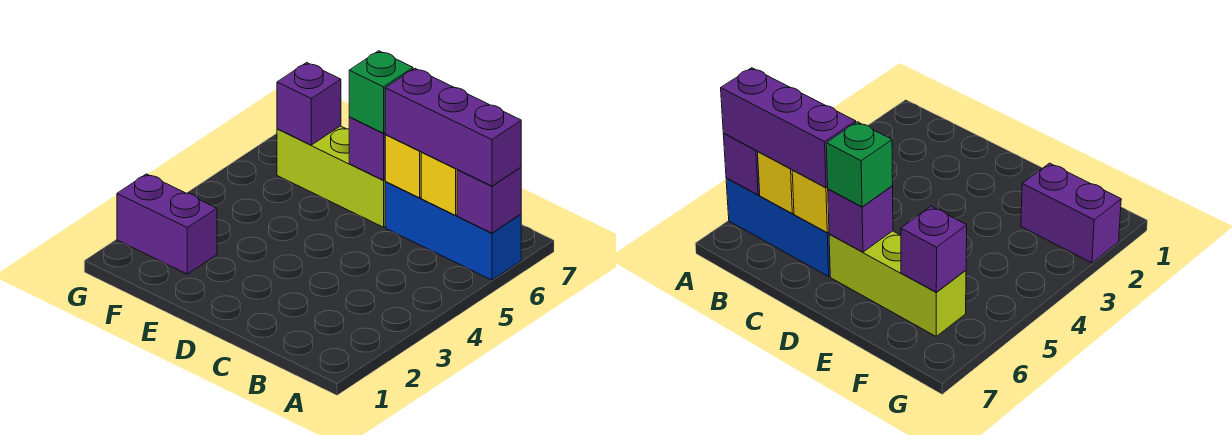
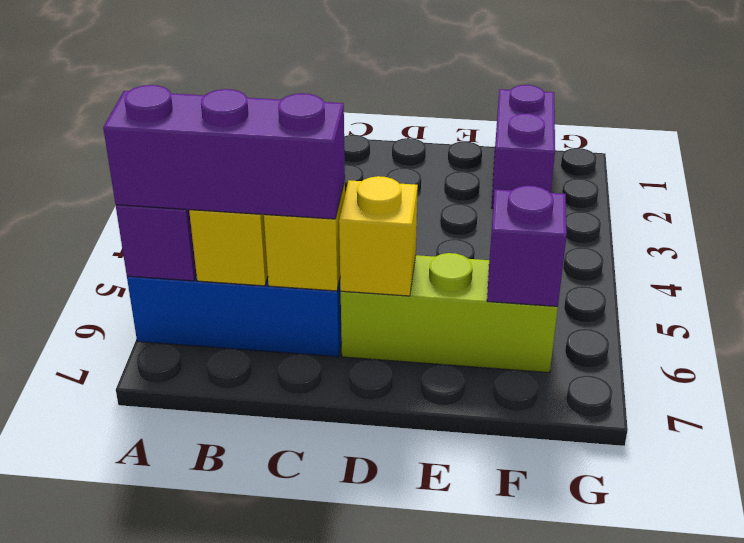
purple 1x1 brick [349,117,386,180] -> yellow 1x1 brick [339,176,418,296]
green 1x1 brick [349,51,413,133] -> none
purple 1x2 brick [117,174,217,274] -> purple 1x2 brick turned to [492,85,555,208]

